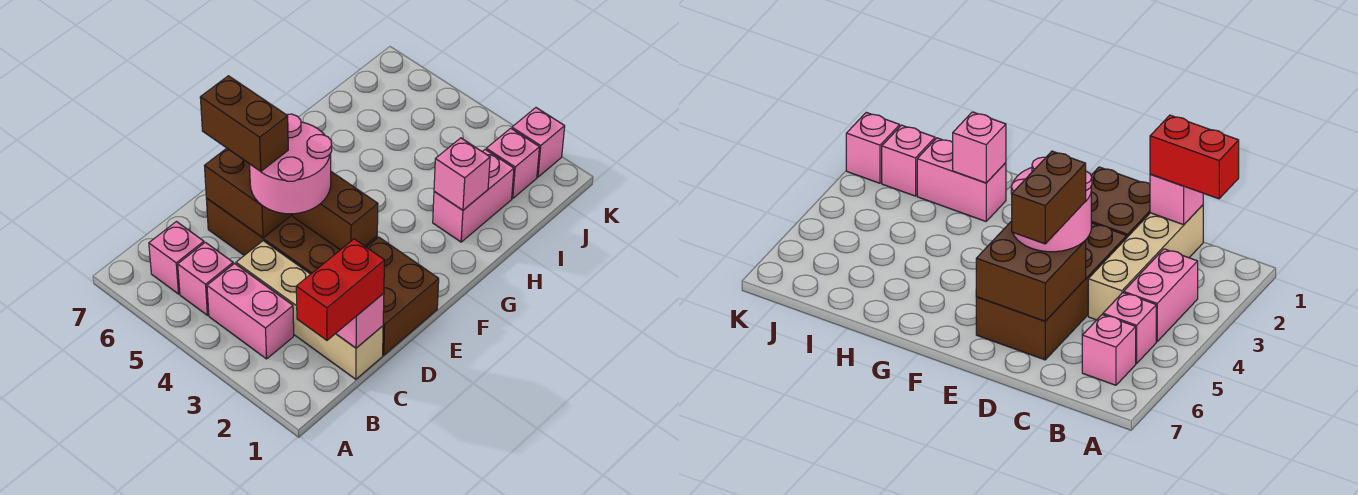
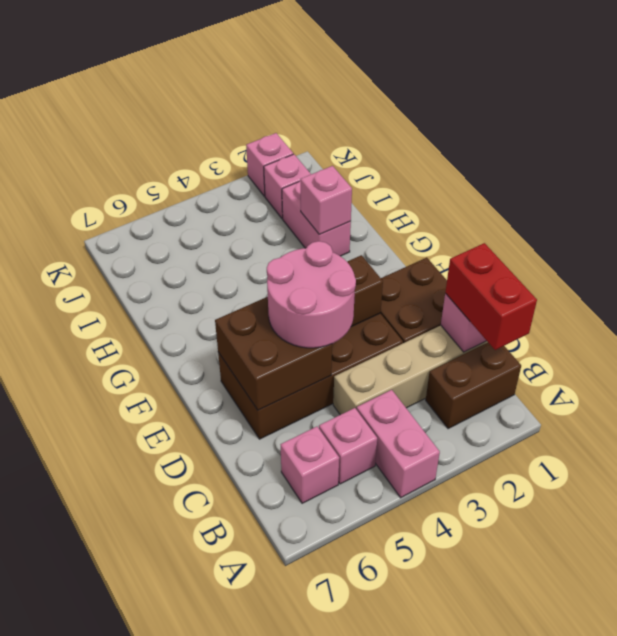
pink 1x2 brick [207,263,294,359] -> pink 1x2 brick turned to [357,390,440,498]
brown 1x2 brick [200,76,288,172] -> brown 1x2 brick moved to [426,343,521,429]

